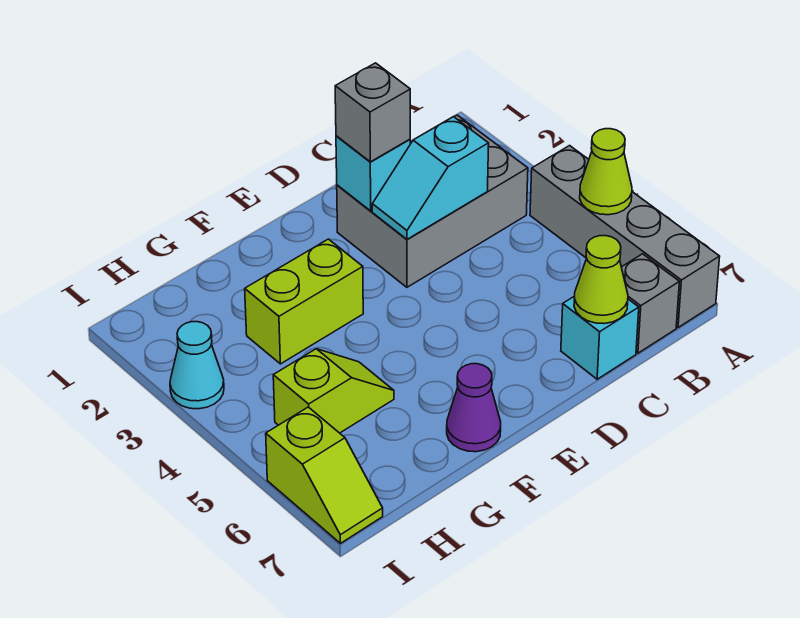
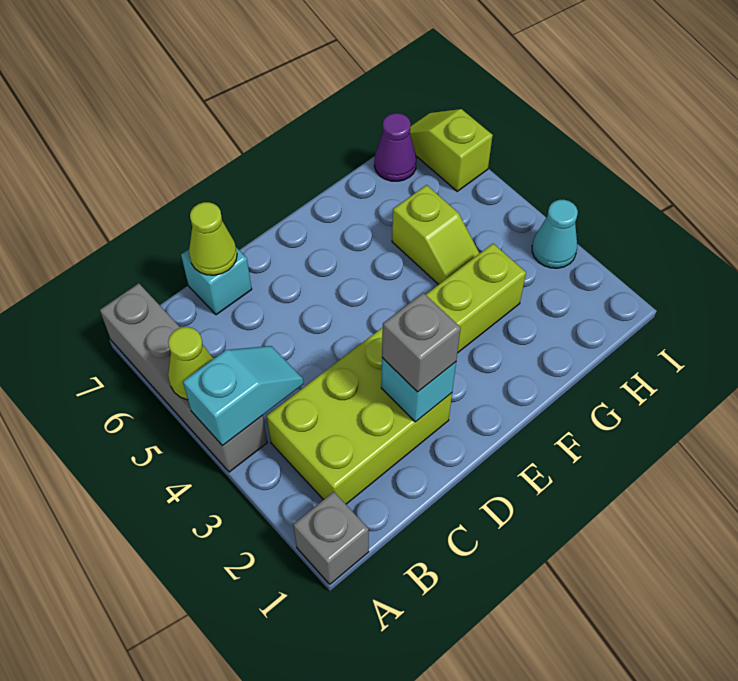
grey 2x3 brick [337,115,528,287] -> lime 2x3 brick [266,327,452,504]
grey 1x1 brick [622,254,679,353] -> grey 1x1 brick moved to [293,492,369,584]
cyan 1x2 slope [372,117,489,239] -> cyan 1x2 slope moved to [183,346,304,446]
purple 1x1 cone [447,364,501,452] -> purple 1x1 cone moved to [374,113,417,181]
lime 1x2 slope [273,349,394,433] -> lime 1x2 slope turned to [392,185,480,285]

